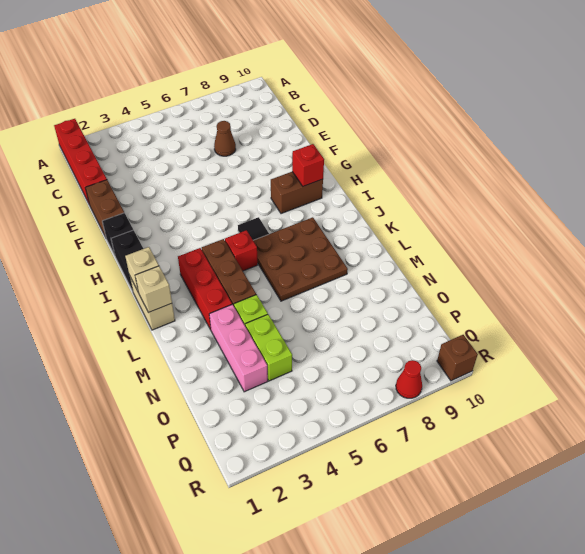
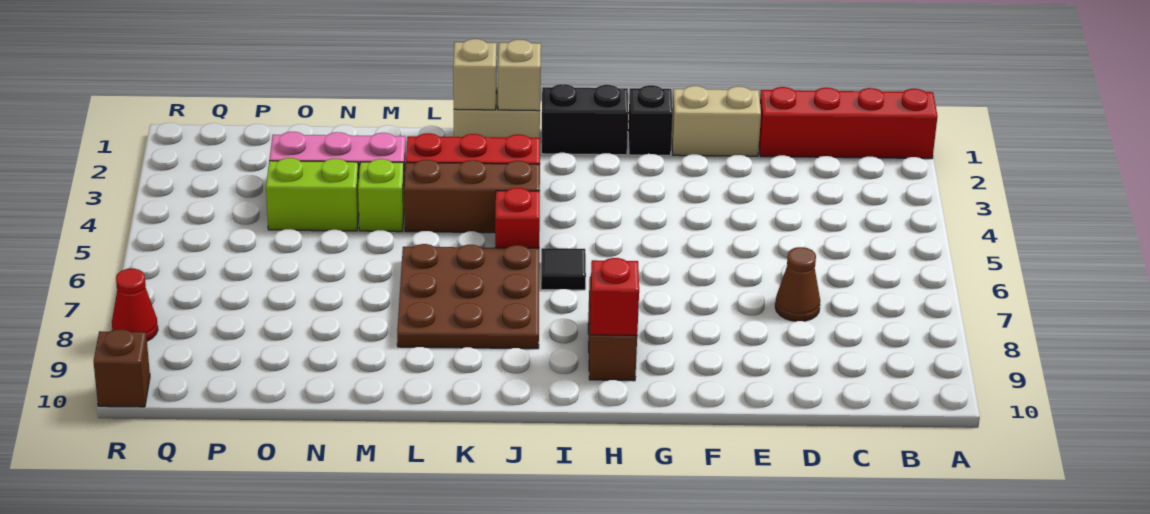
brown 1x2 brick [85,180,124,237] -> tan 1x2 brick [672,86,761,156]

